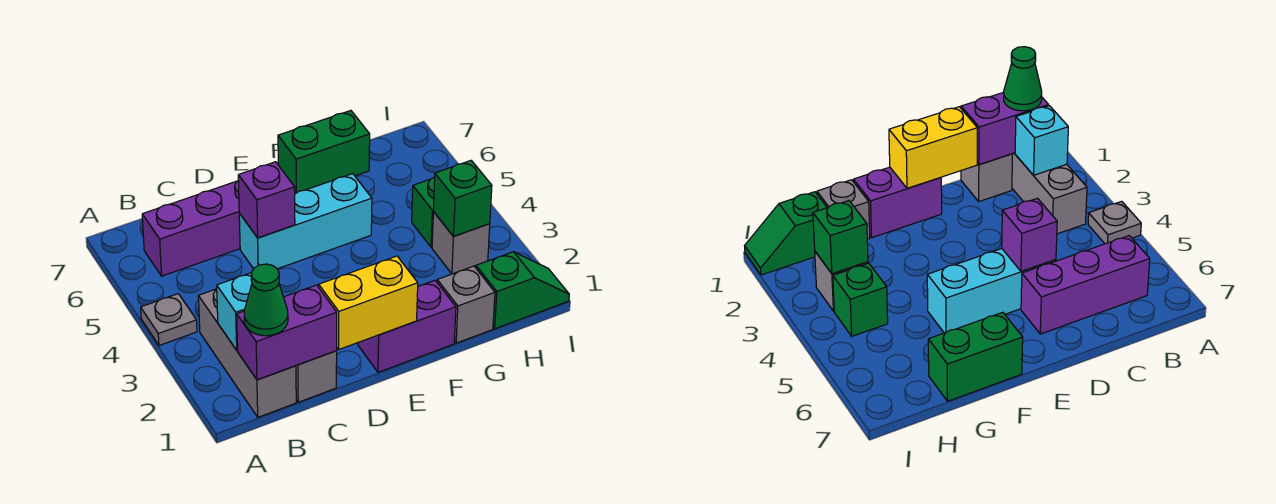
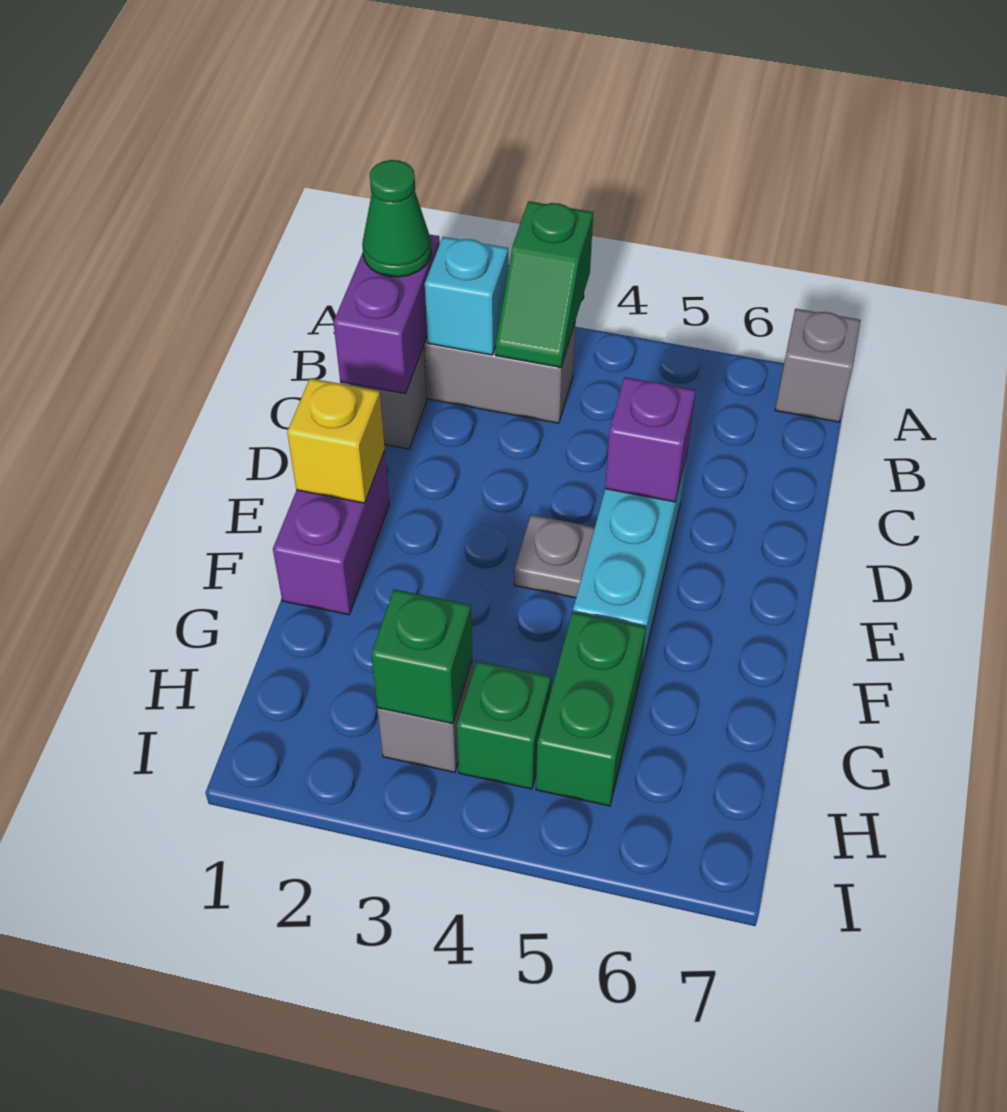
grey 1x1 plate [141,294,197,345] -> grey 1x1 plate moved to [514,515,595,598]
purple 1x3 brick [142,181,240,276] -> none
yellow 1x2 brick [319,256,418,349] -> yellow 1x1 brick [287,378,385,503]
green 1x2 brick [278,111,370,194] -> green 1x2 brick moved to [536,612,646,806]
grey 1x1 brick [437,266,495,343] -> grey 1x1 brick moved to [775,309,861,422]
green 1x2 slope [476,252,569,329] -> green 1x2 slope moved to [496,201,593,367]

